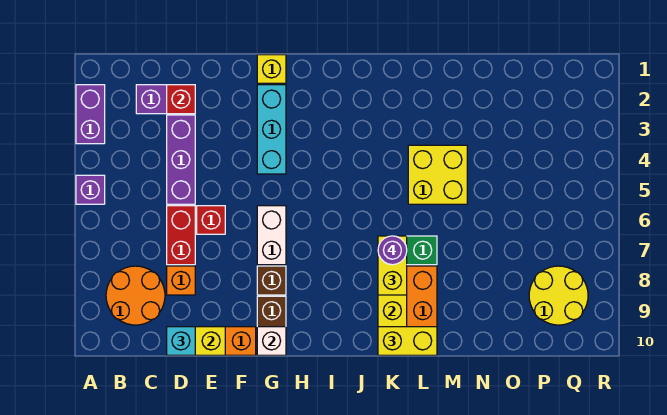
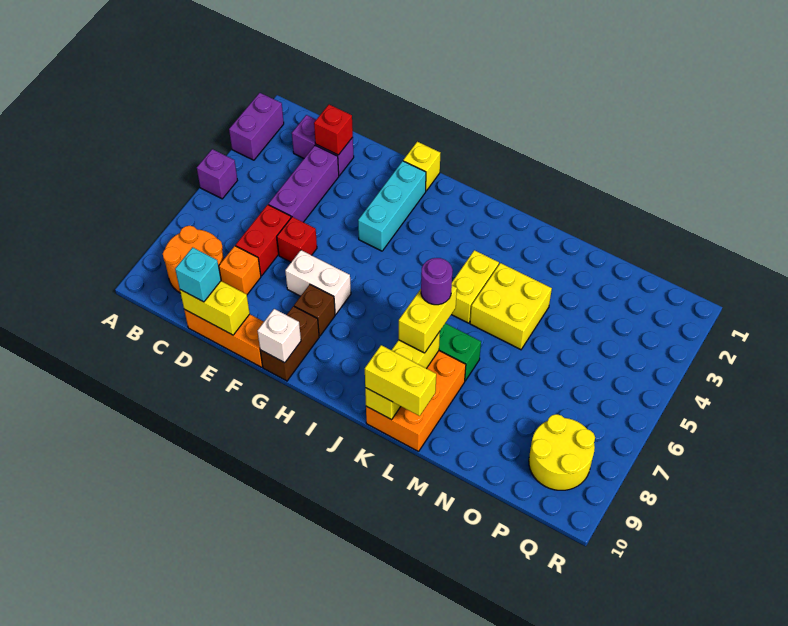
white 1x2 brick [257,206,286,265] -> white 1x2 brick turned to [285,250,351,314]
none -> yellow 1x2 brick [451,250,499,323]

